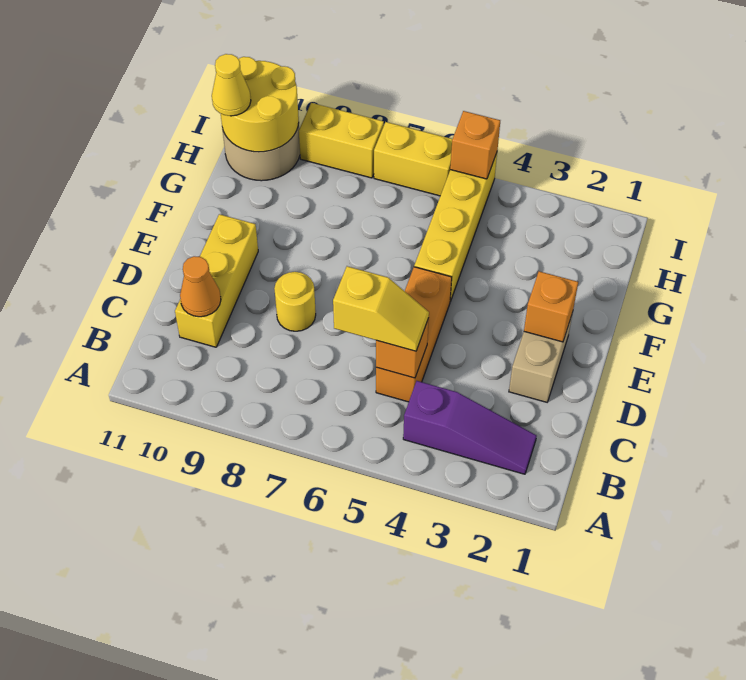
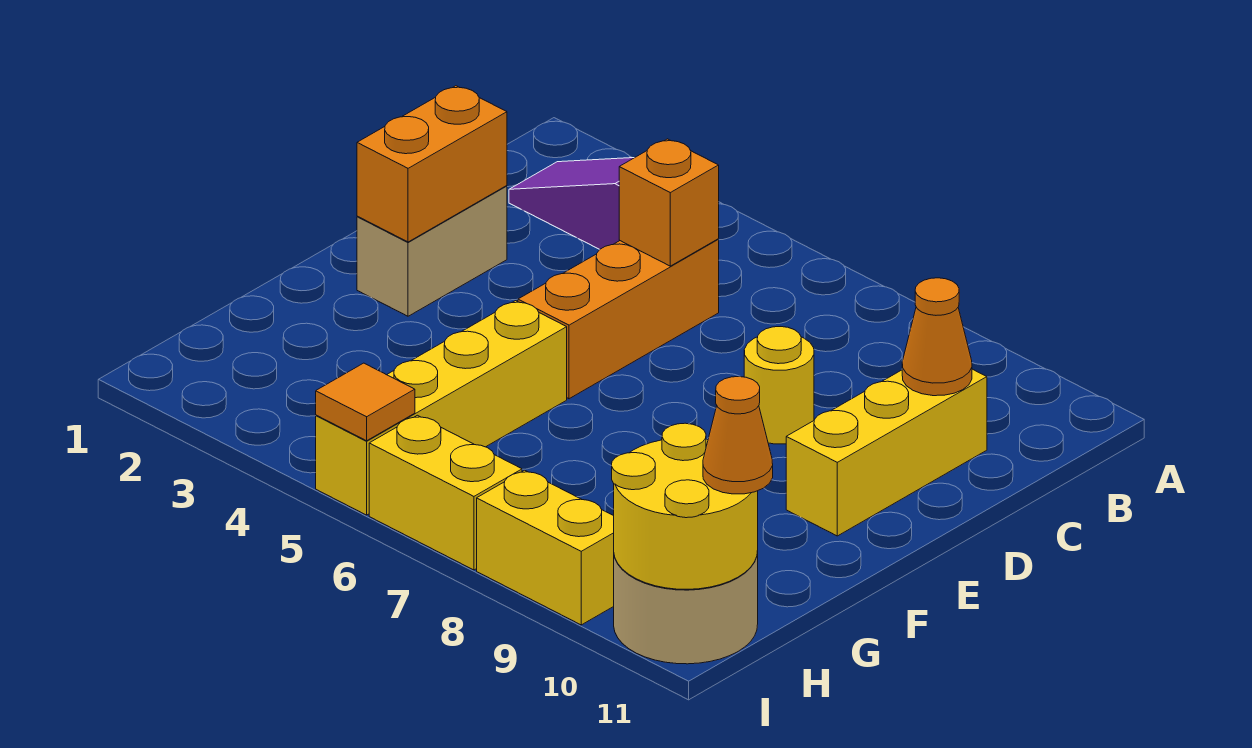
yellow 1x2 slope [333,266,429,351] -> none
orange 1x1 brick [524,271,578,342] -> orange 1x2 brick [357,86,507,242]
yellow 1x1 cone [212,54,251,116] -> orange 1x1 cone [703,377,773,494]
orange 1x1 brick [450,111,500,179] -> orange 1x1 tile [316,363,415,441]

